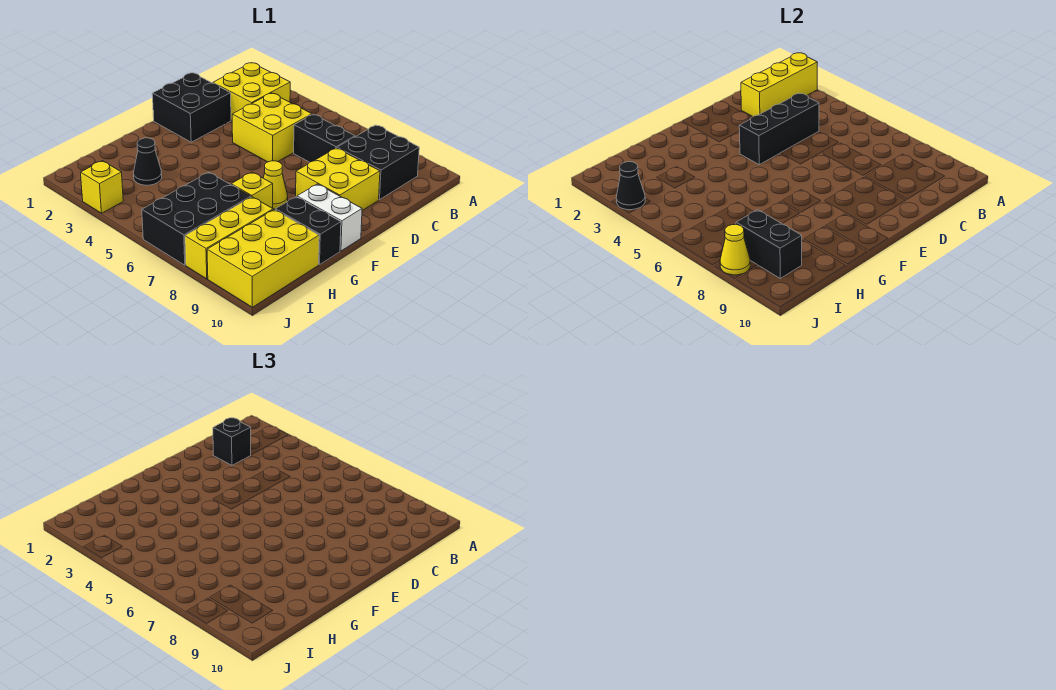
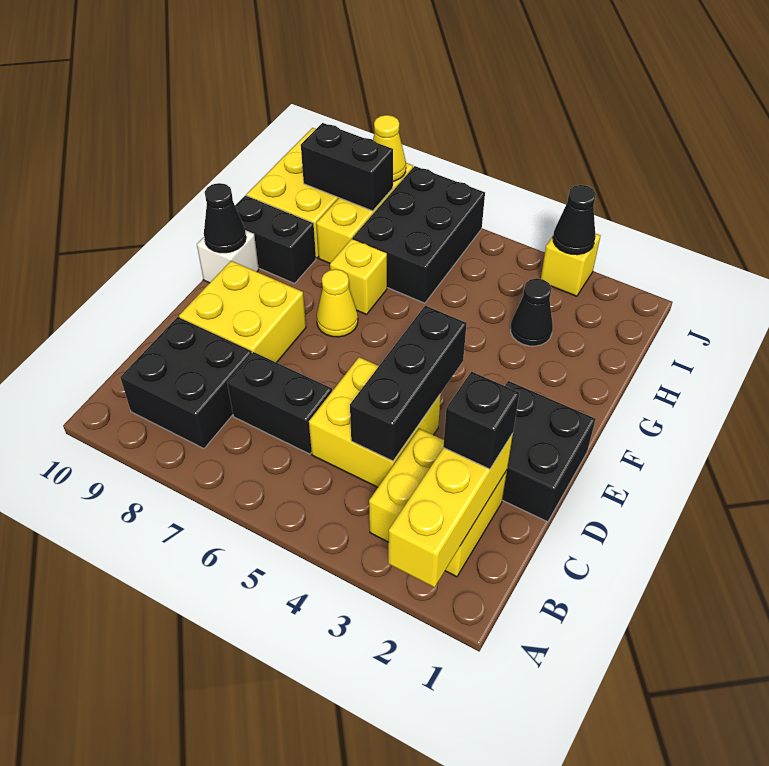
white 1x2 brick [297,184,362,251] -> white 1x1 brick [197,230,259,283]
none -> black 1x1 cone [204,183,246,253]

